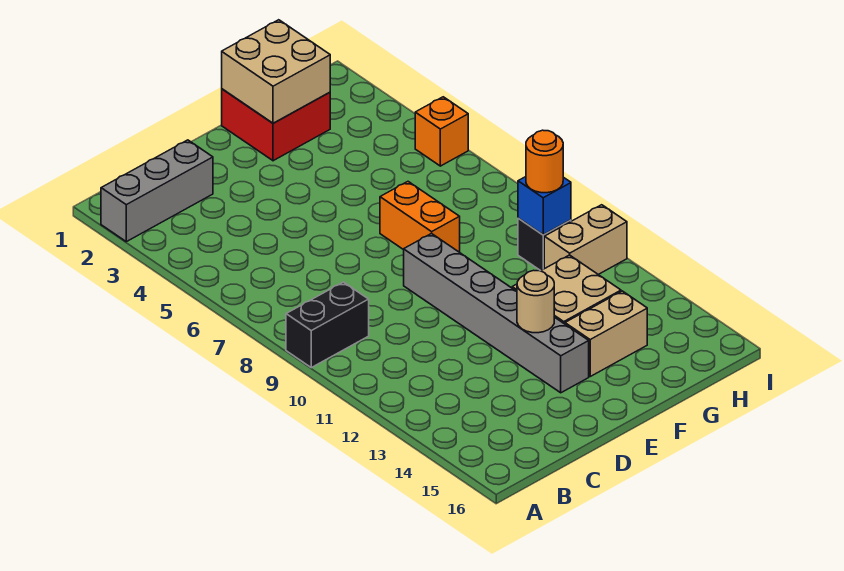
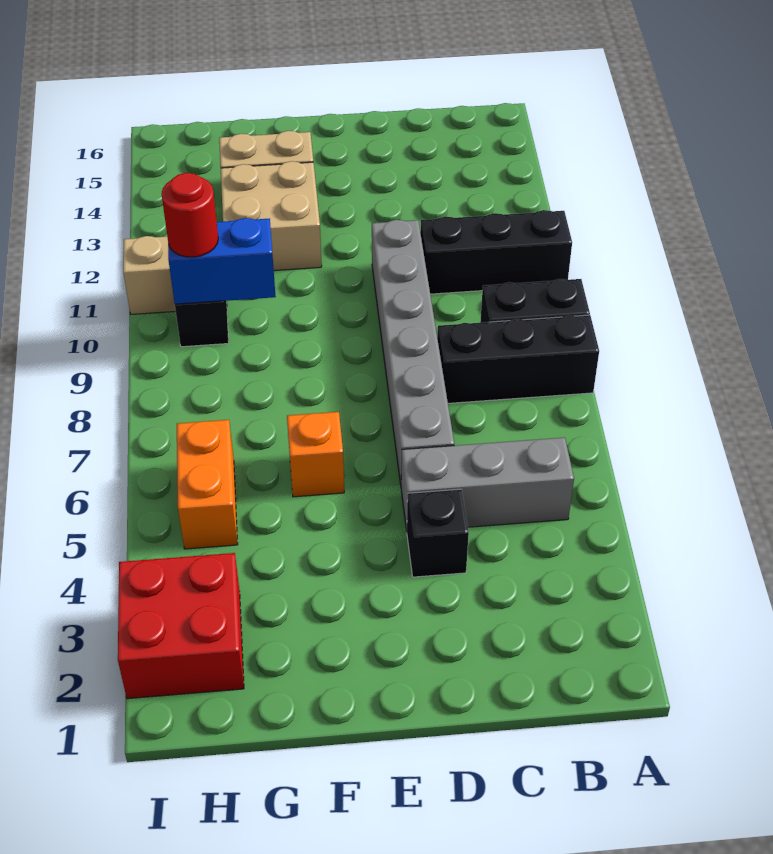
grey 1x3 brick [101,140,213,242] -> grey 1x3 brick moved to [401,437,574,530]
none -> black 1x3 brick [437,315,599,403]
none -> black 1x3 brick [420,210,572,294]
none -> black 1x1 brick [407,489,469,577]
grey 1x6 brick [404,233,589,393] -> grey 1x6 brick moved to [372,220,454,484]
tan 1x1 round brick [517,270,554,333] -> none
red 2x2 brick [222,89,330,161] -> red 2x2 brick moved to [118,553,244,699]
tan 2x2 brick [222,20,330,123] -> none
orange 1x2 brick [380,182,460,252] -> orange 1x2 brick moved to [177,420,238,549]
blue 1x1 brick [518,177,571,235] -> blue 1x2 brick [168,218,276,304]
orange 1x1 round brick [526,130,563,193] -> red 1x1 round brick [162,173,218,257]
orange 1x1 brick [415,97,468,166] -> orange 1x1 brick moved to [287,412,344,497]

